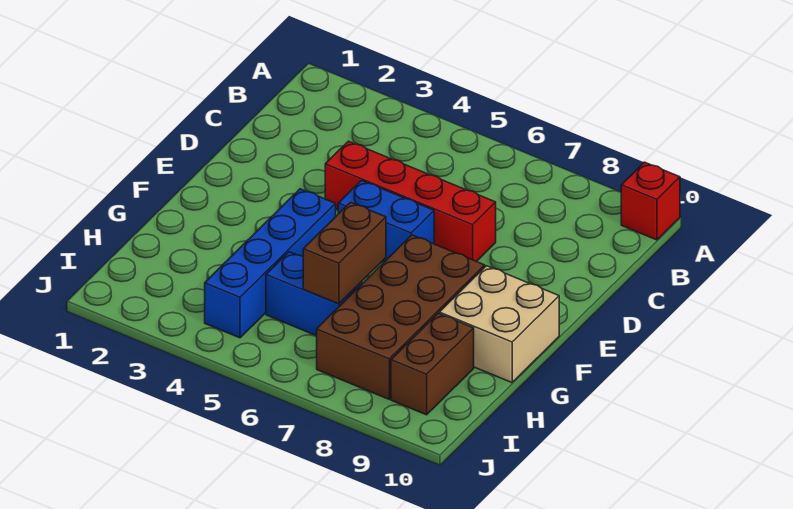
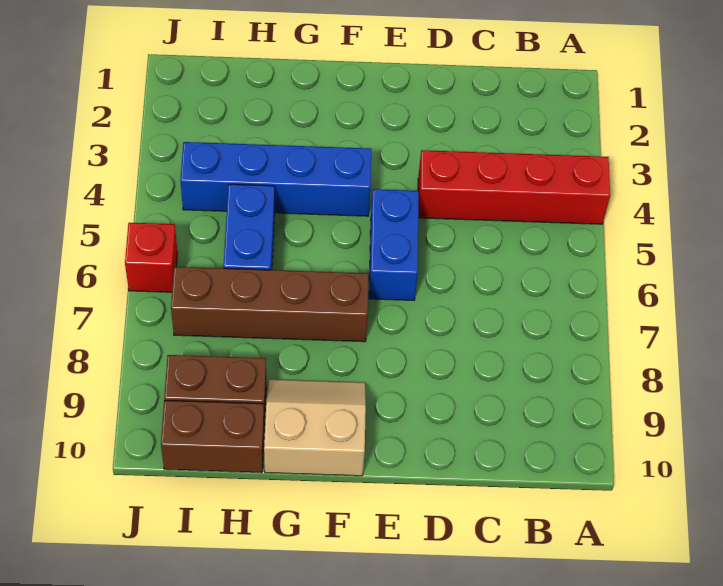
red 1x1 brick [621,162,680,240] -> red 1x1 brick moved to [125,223,178,292]
red 1x4 brick [325,141,496,262] -> red 1x4 brick turned to [418,150,610,224]
brown 2x4 brick [317,235,485,399] -> brown 1x4 brick [171,267,369,342]
tan 2x2 brick [439,266,559,383] -> tan 2x2 slope [264,380,366,476]
brown 1x2 brick [303,202,386,304] -> brown 1x2 brick moved to [161,400,264,473]

